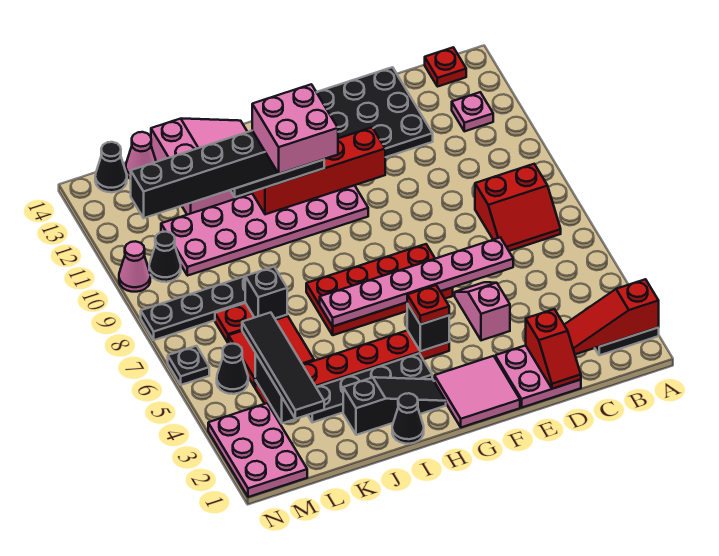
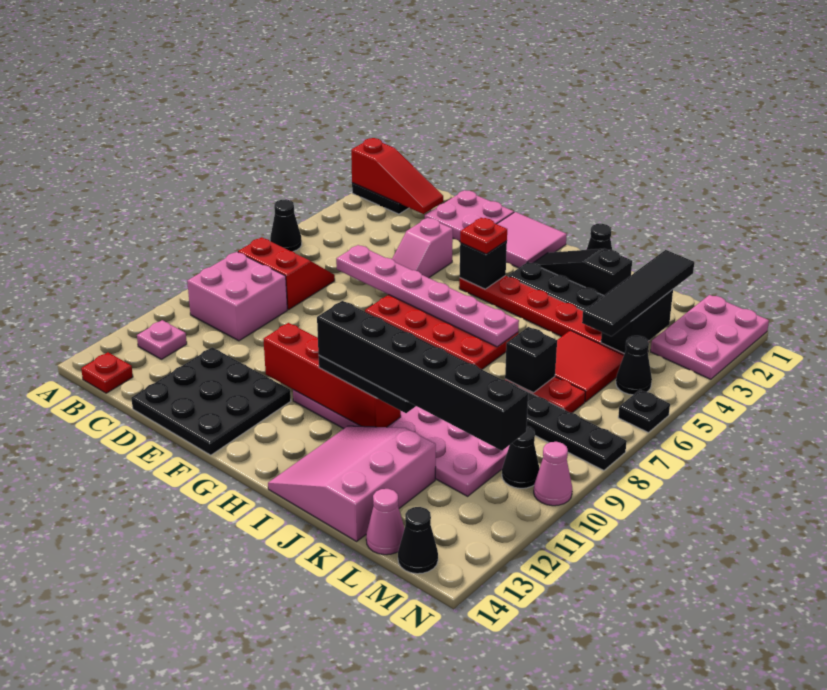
none -> black 1x1 cone [270,199,302,251]
red 1x2 slope [526,309,581,389] -> none
pink 2x2 brick [252,84,338,174] -> pink 2x2 brick moved to [187,252,287,341]

